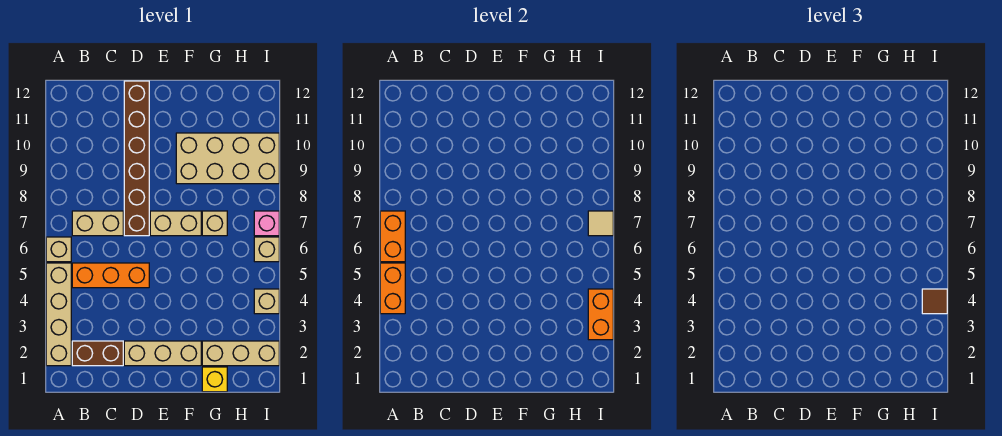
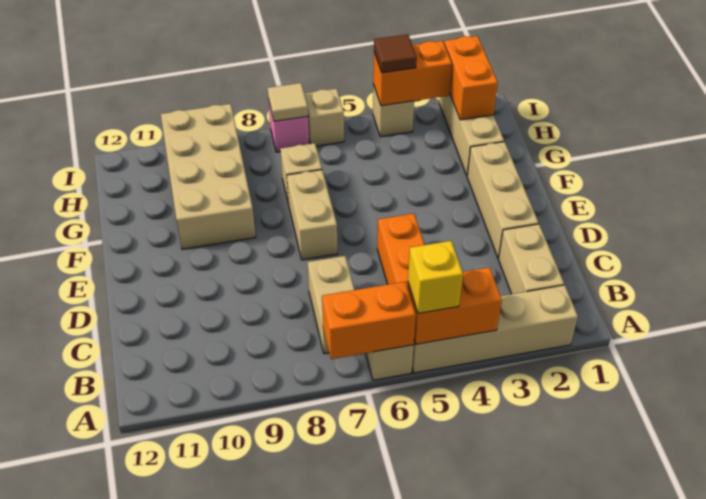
brown 1x2 brick [72,341,123,366] -> tan 1x2 brick [498,224,564,294]
brown 1x6 brick [124,81,149,236] -> none
yellow 1x1 brick [202,367,227,392] -> yellow 1x1 brick moved to [408,241,463,314]
none -> orange 1x2 brick [444,36,498,120]

